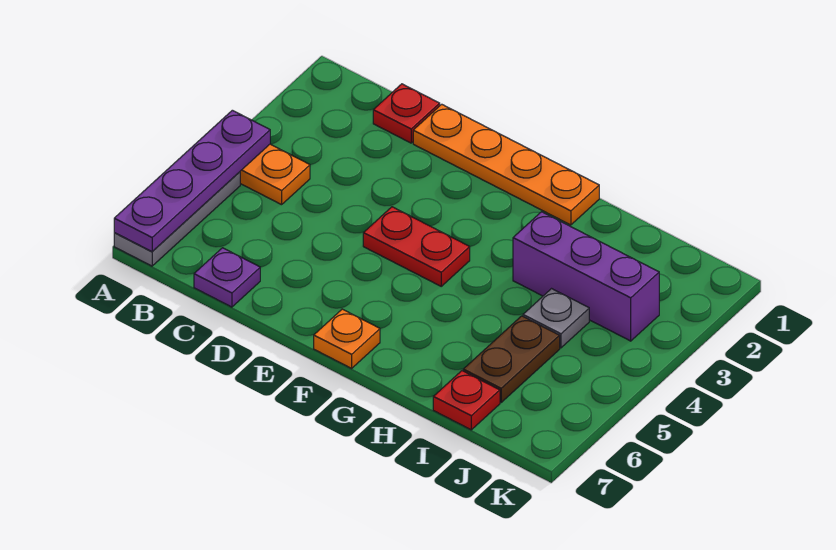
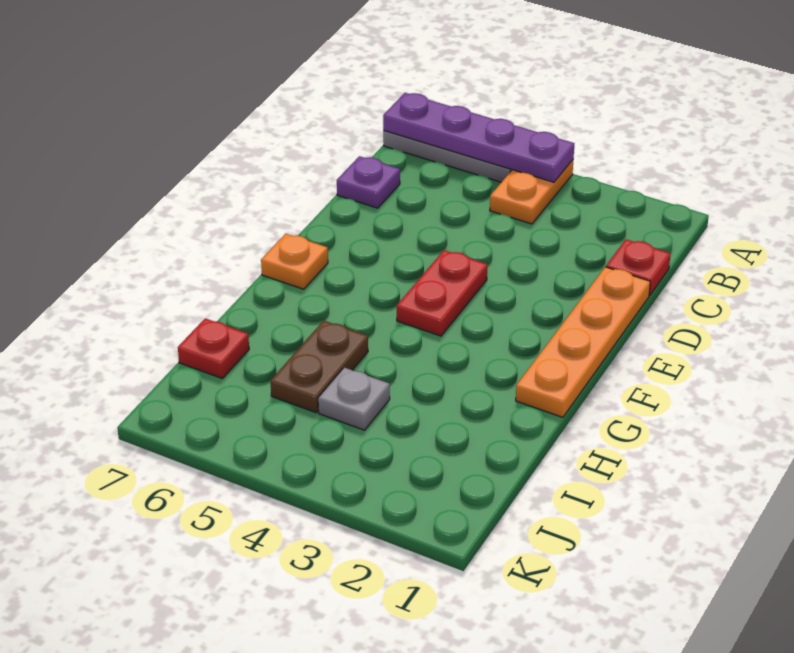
purple 1x3 brick [513,212,659,341] -> none
brown 1x2 plate [463,316,560,402] -> brown 1x2 plate turned to [271,321,368,413]

